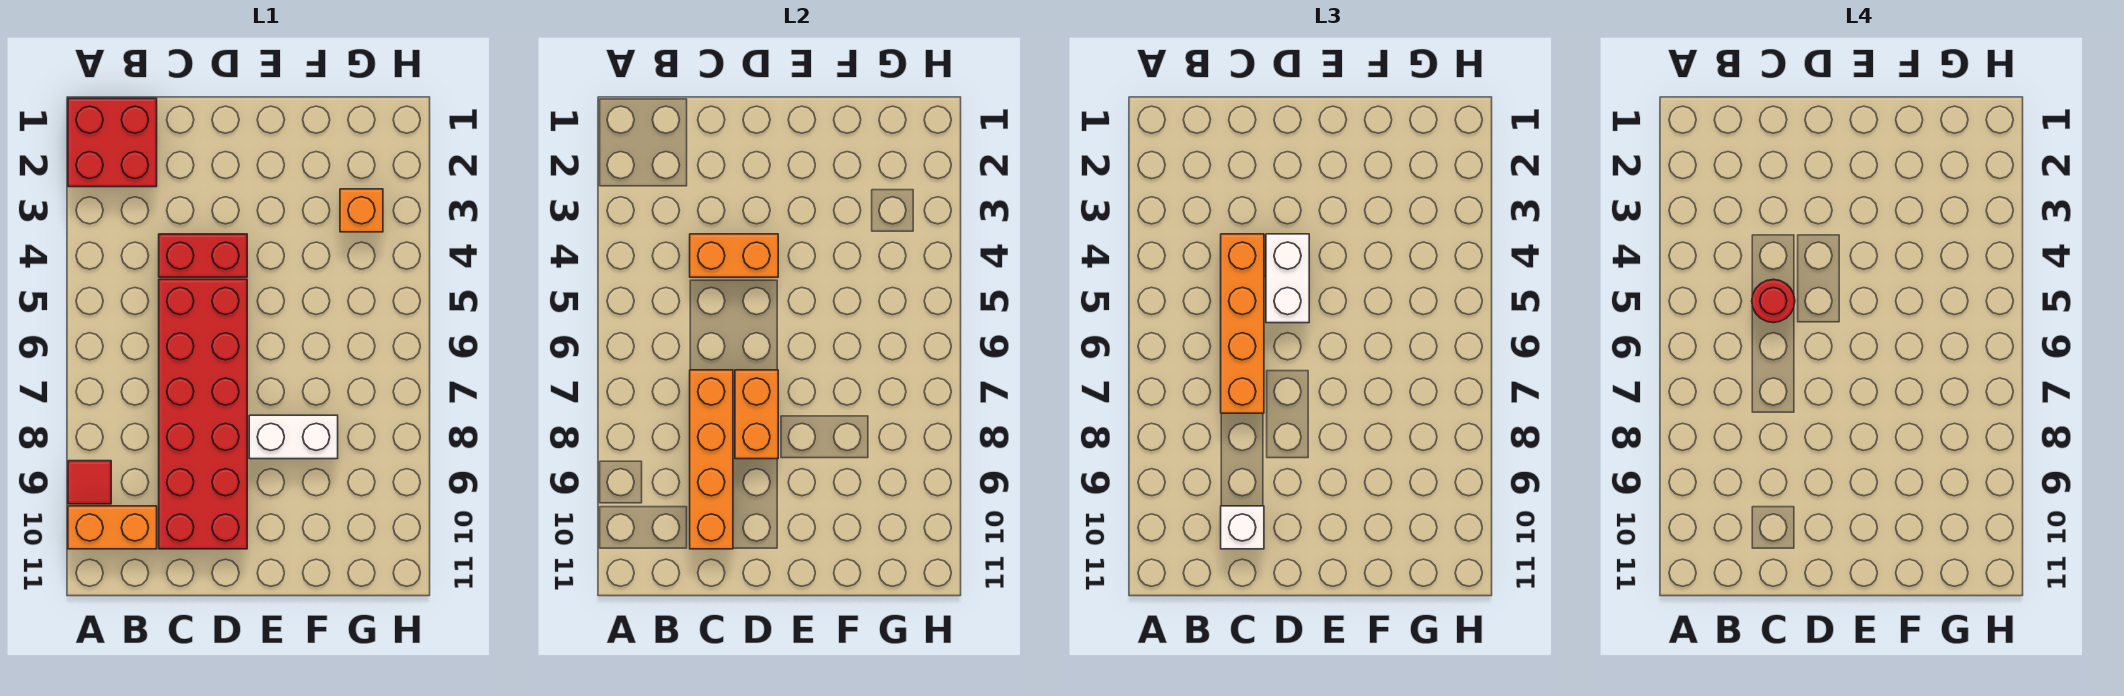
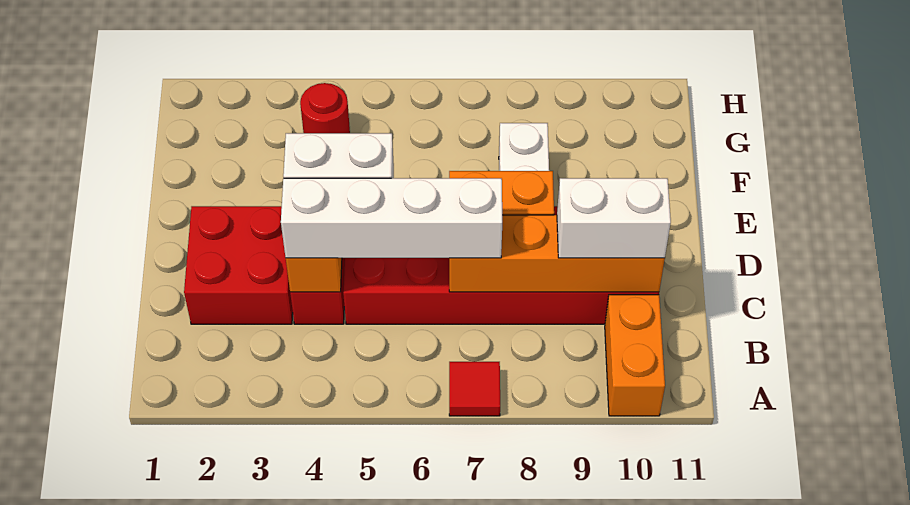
red 2x2 brick [68,98,157,187] -> red 2x2 brick moved to [184,206,293,324]
red 1x1 tile [68,461,111,504] -> red 1x1 tile moved to [449,362,500,416]
orange 1x4 brick [1221,234,1264,413] -> white 1x4 brick [281,178,502,258]
red 1x1 round brick [1752,279,1795,323] -> red 1x1 round brick moved to [300,83,350,133]
white 1x1 brick [1221,506,1264,549] -> white 1x2 brick [557,178,671,258]
orange 1x1 brick [340,189,383,232] -> none

